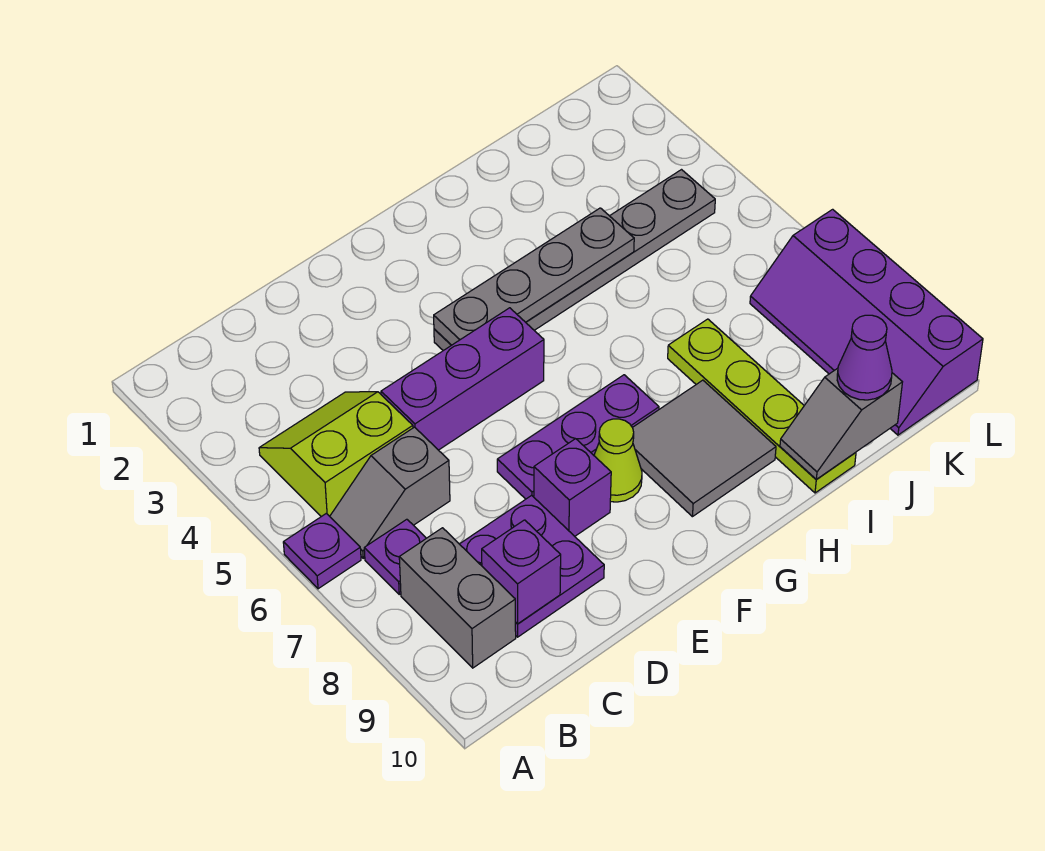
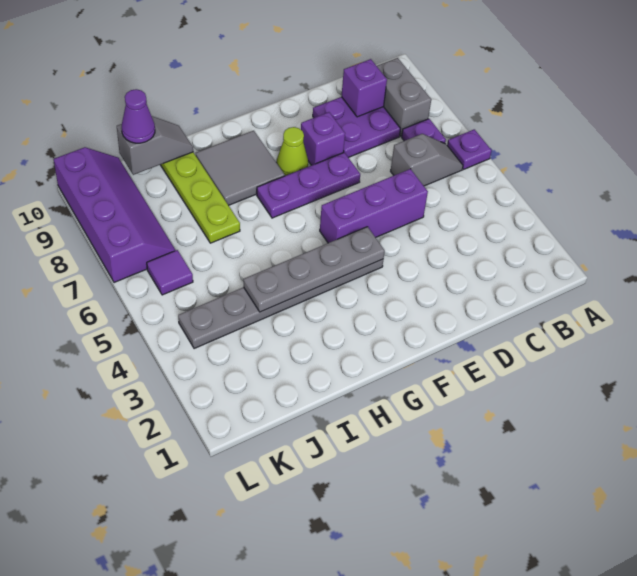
lime 2x2 slope [259,392,413,517] -> none
none -> purple 1x1 tile [147,250,193,295]

